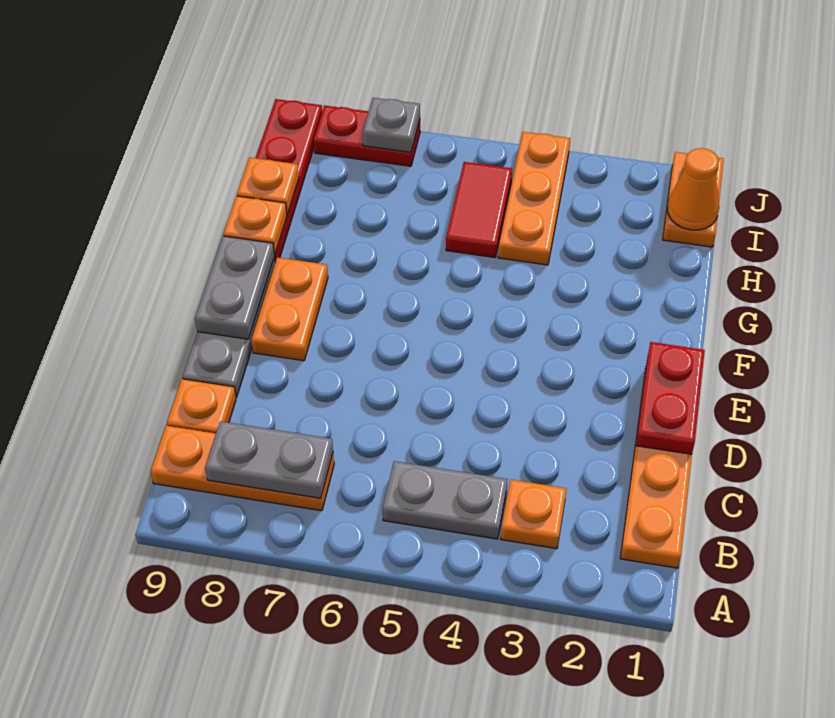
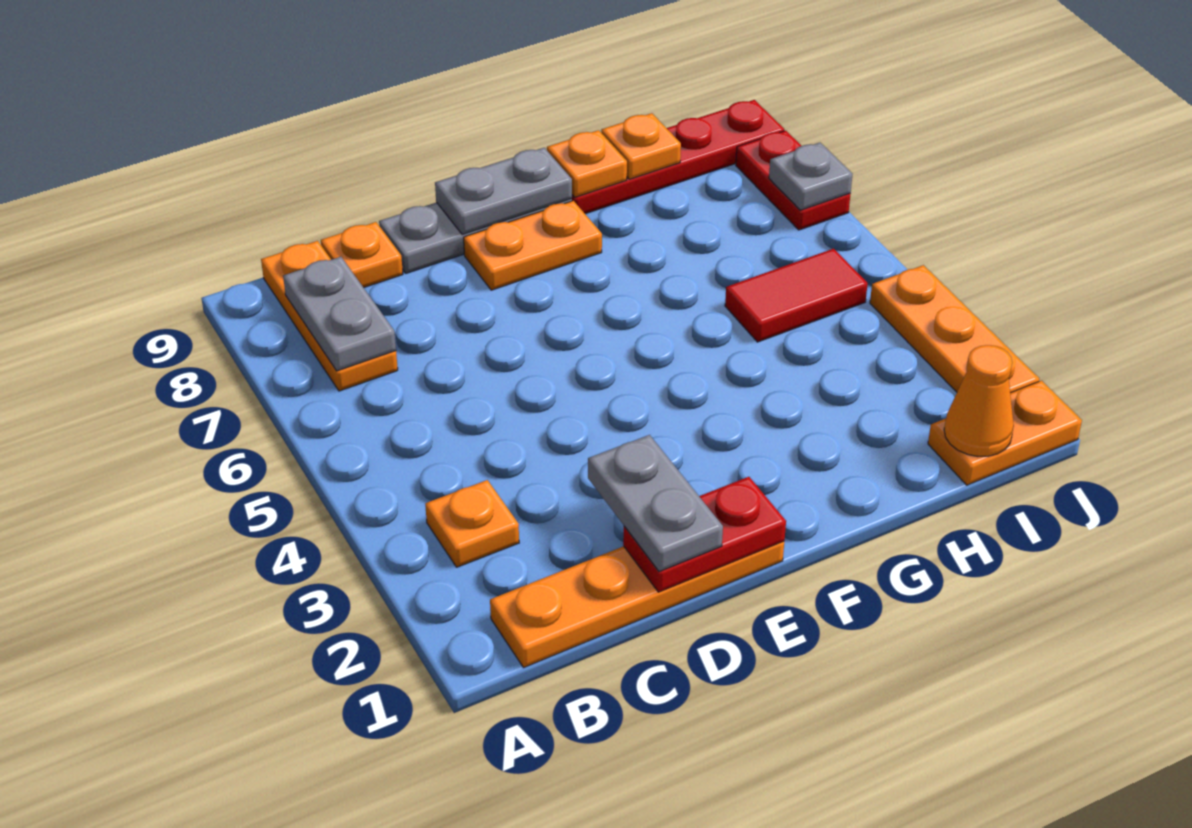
grey 1x2 plate [383,461,508,539] -> grey 1x2 plate moved to [588,435,723,572]
orange 1x3 plate [498,132,570,265] -> orange 1x3 plate turned to [870,265,1039,393]

